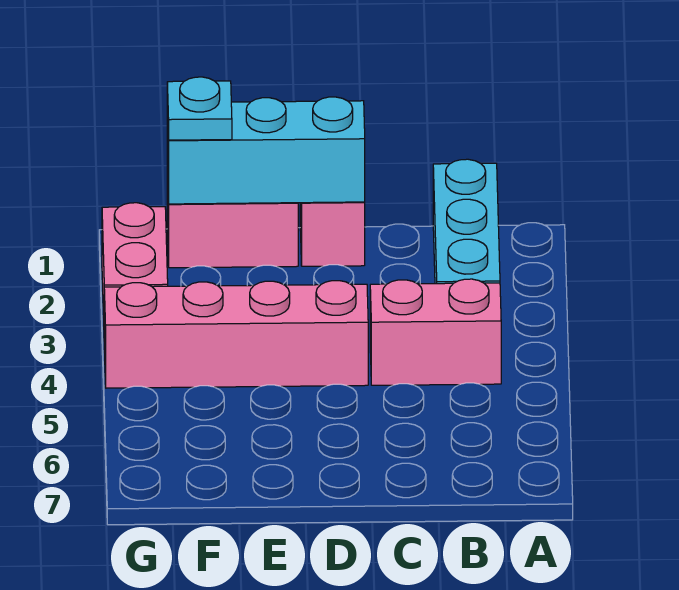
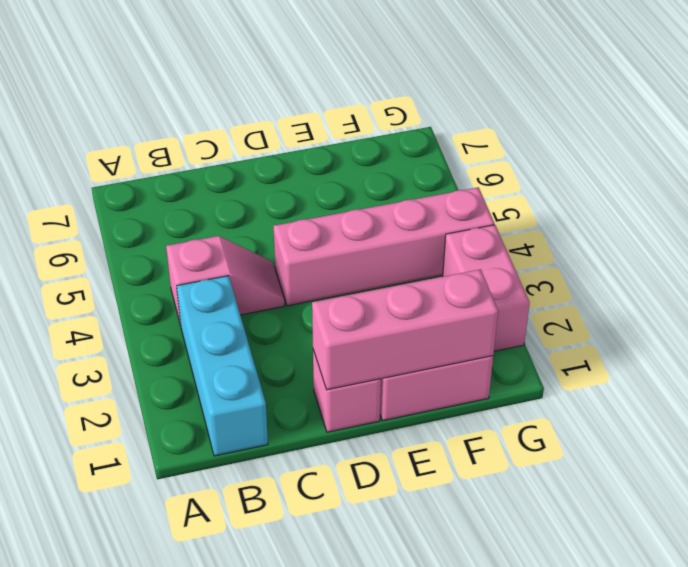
pink 1x2 brick [370,279,501,385] -> pink 1x2 slope [166,236,284,326]
cyan 1x3 brick [167,97,365,204] -> pink 1x3 brick [312,269,498,390]
cyan 1x1 plate [167,77,232,140] -> none

